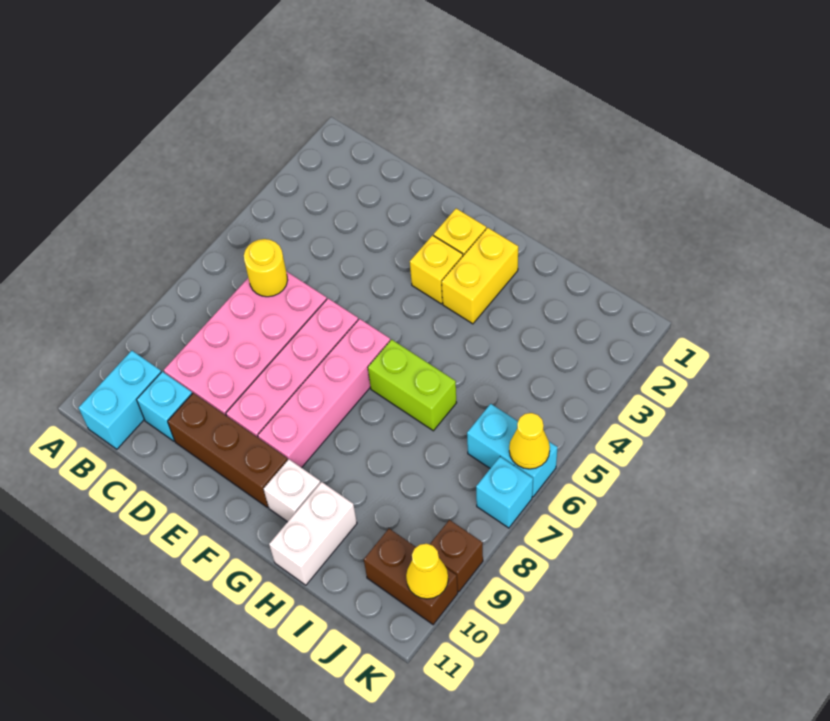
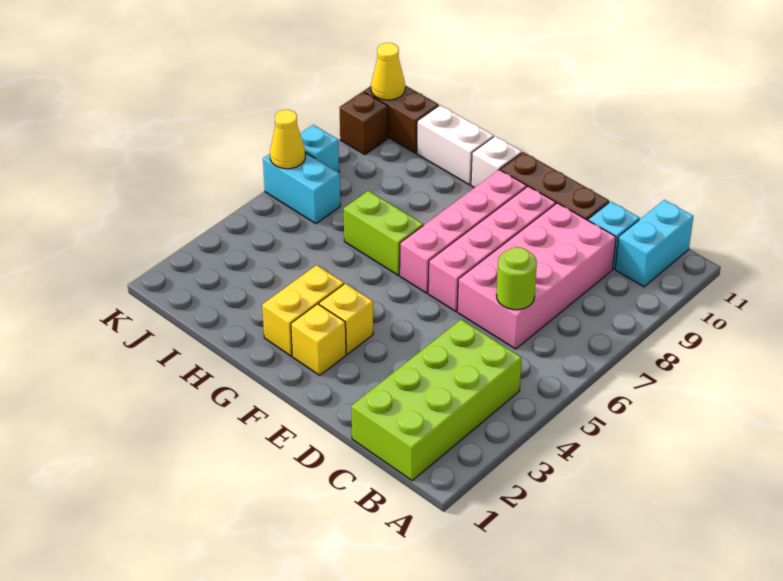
none -> lime 2x4 brick [351,320,522,481]
yellow 1x1 round brick [244,239,288,297] -> lime 1x1 round brick [496,247,537,310]
white 1x2 brick [269,482,357,585] -> white 1x2 brick turned to [417,105,494,185]

